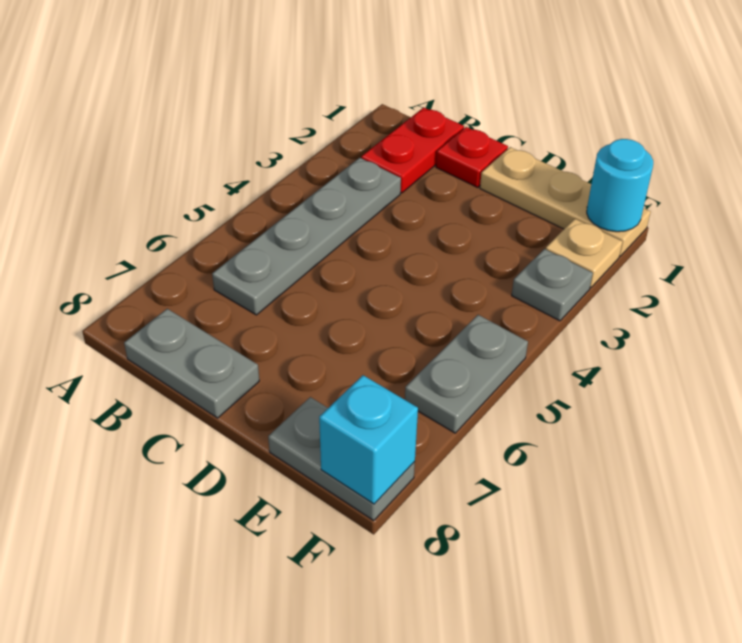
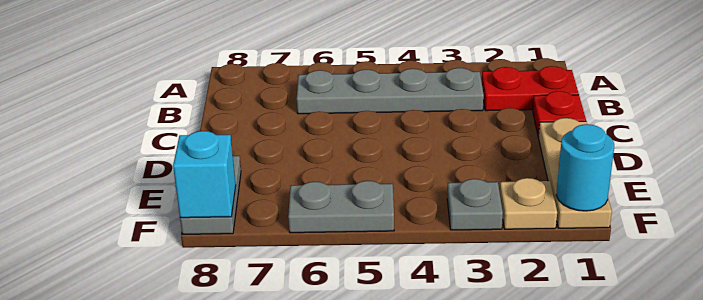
grey 1x2 plate [124,309,259,418] -> none

